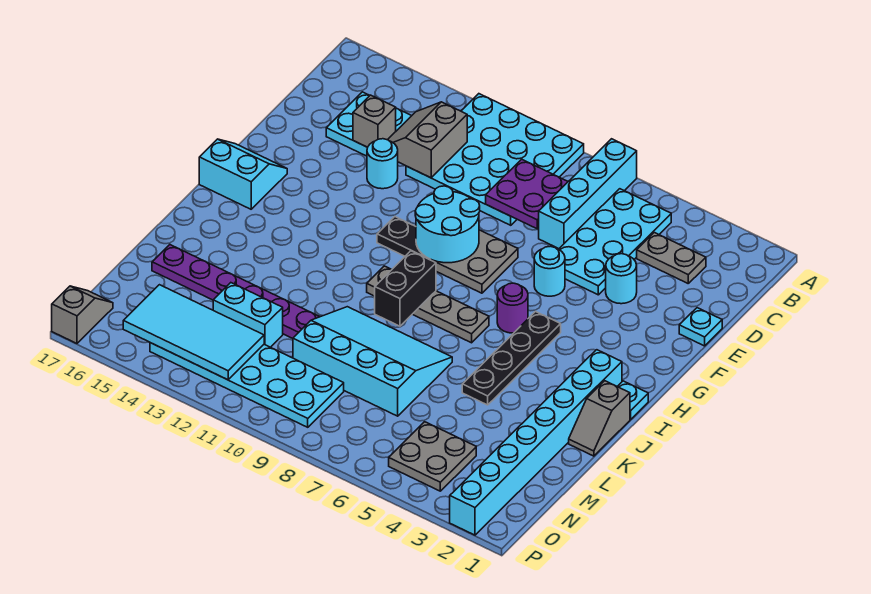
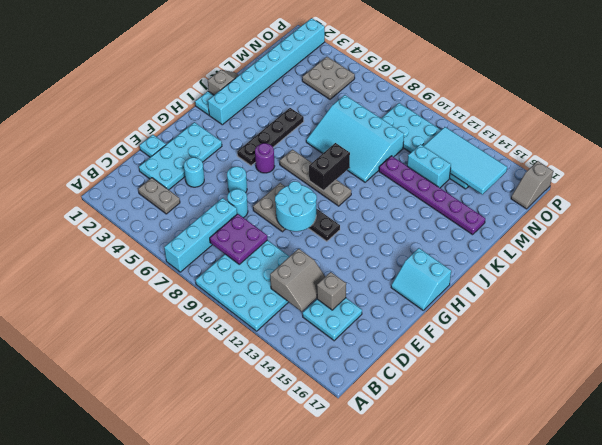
cyan 2x4 plate [559,189,671,295] -> cyan 2x4 plate moved to [139,122,222,190]
cyan 1x1 round brick [367,139,398,189] -> cyan 1x1 round brick moved to [227,189,248,218]

